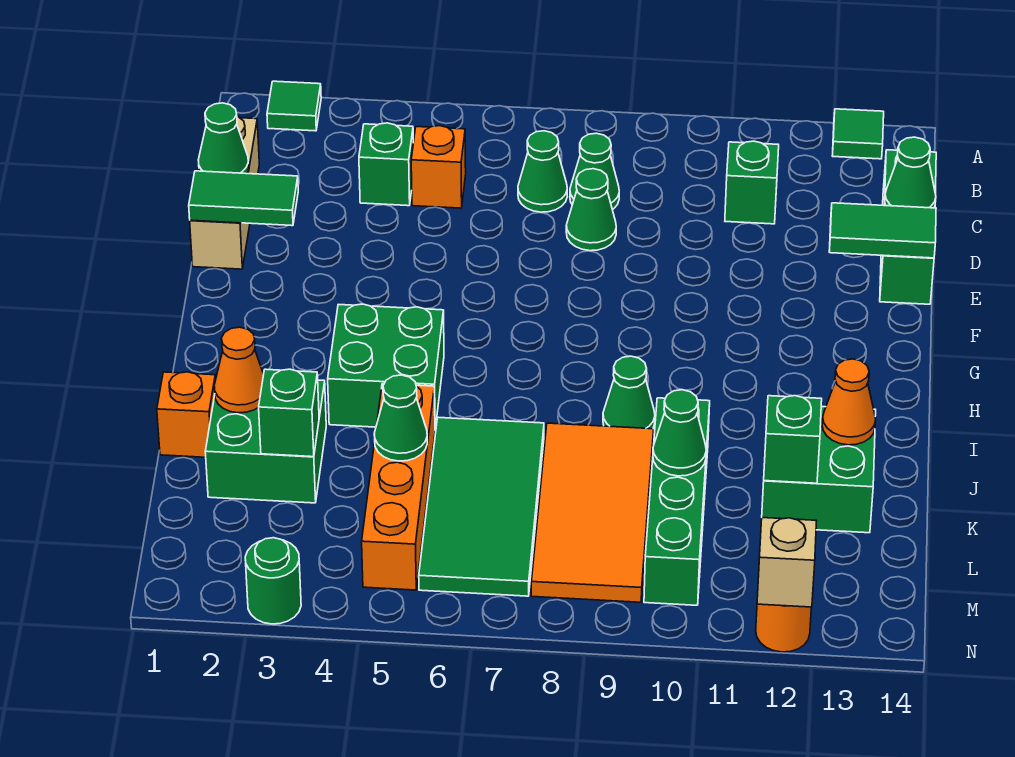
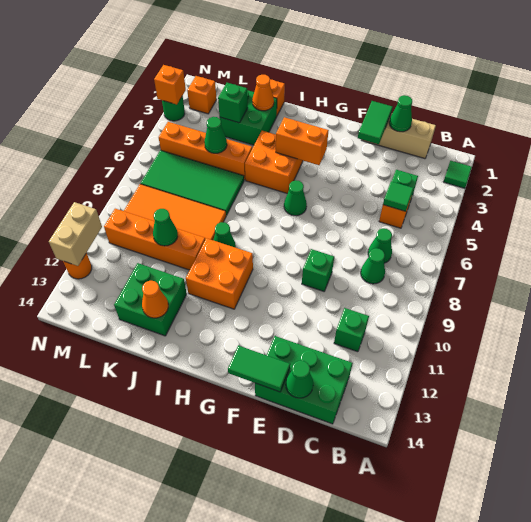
green 1x1 tile [832,109,884,159] -> green 1x1 tile moved to [383,181,413,212]
green 1x3 brick [880,150,936,304] -> green 2x3 brick [255,336,353,424]
green 1x1 cone [566,169,616,251] -> green 1x1 cone moved to [284,180,307,216]
green 1x2 tile [829,203,936,258] -> green 1x2 tile turned to [228,345,290,392]
none -> orange 1x2 brick [276,117,329,165]
green 2x2 brick [328,304,444,428] -> orange 2x2 brick [245,131,303,194]
none -> orange 2x2 brick [186,238,253,309]
green 1x4 brick [644,398,710,605] -> orange 1x4 brick [104,209,205,270]
green 1x1 brick [764,396,822,483] -> green 1x1 brick moved to [302,249,334,291]
none -> orange 1x1 brick [187,76,217,114]
none -> orange 1x1 brick [154,65,186,105]
tan 1x1 brick [757,518,816,607] -> tan 1x2 brick [49,202,102,266]

